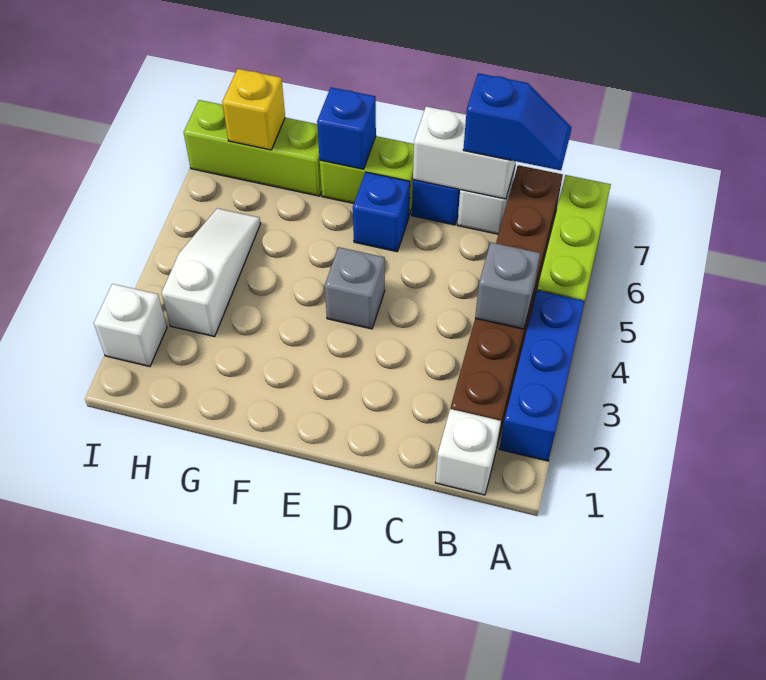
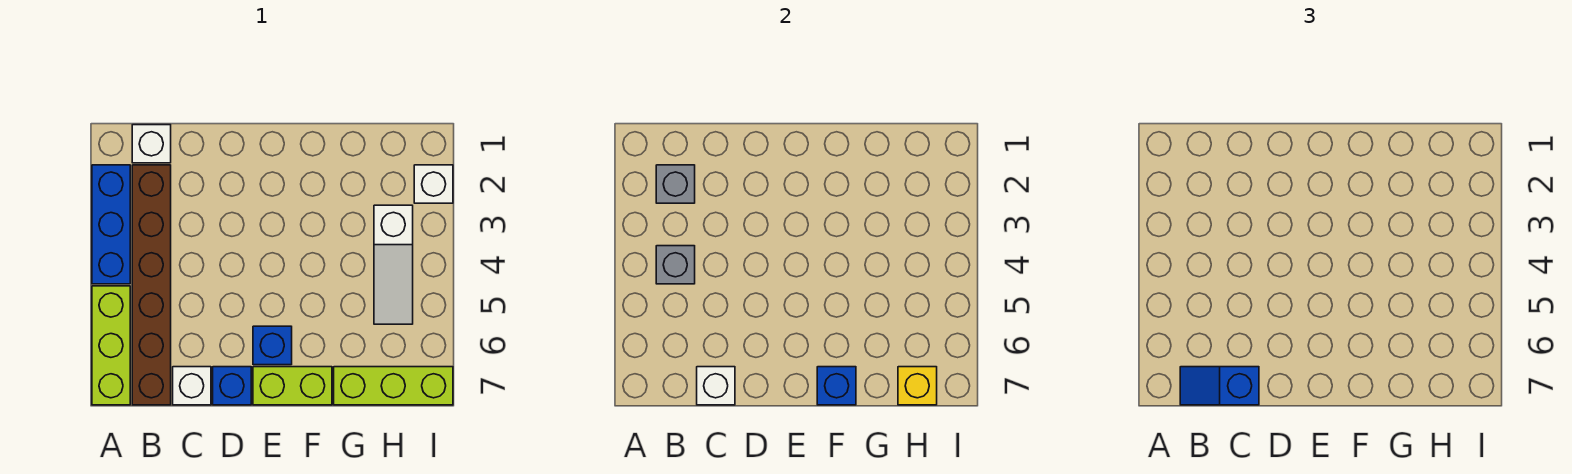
white 1x2 brick [413,106,516,199] -> white 1x1 brick [697,367,735,405]
grey 1x1 brick [325,247,385,329] -> grey 1x1 brick moved to [656,165,695,203]

